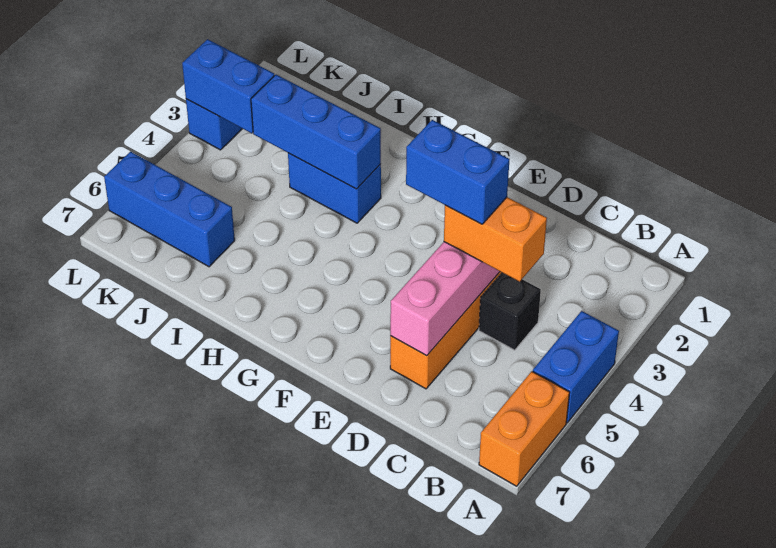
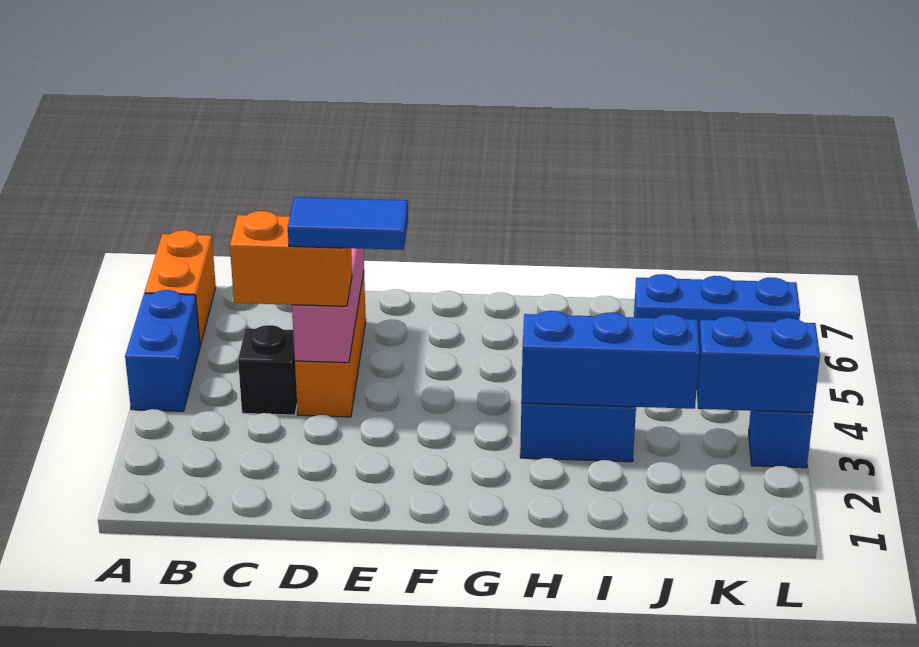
blue 1x2 brick [406,120,510,224] -> blue 1x2 tile [288,197,408,250]

